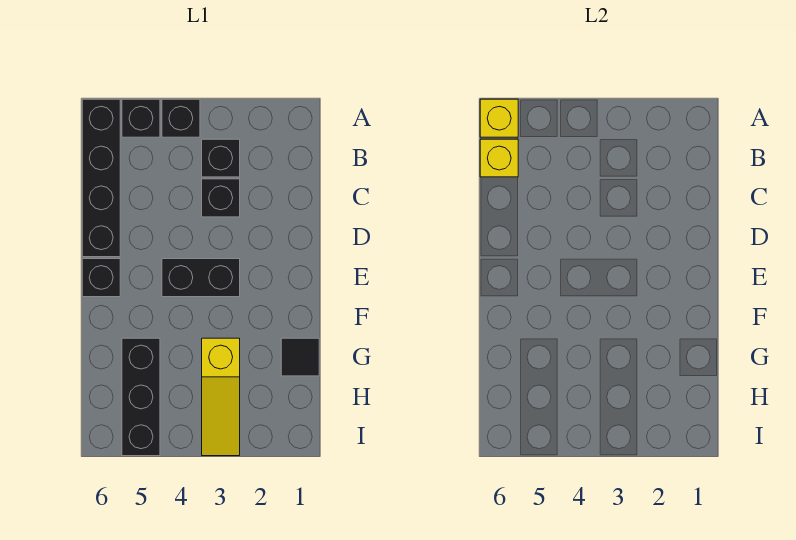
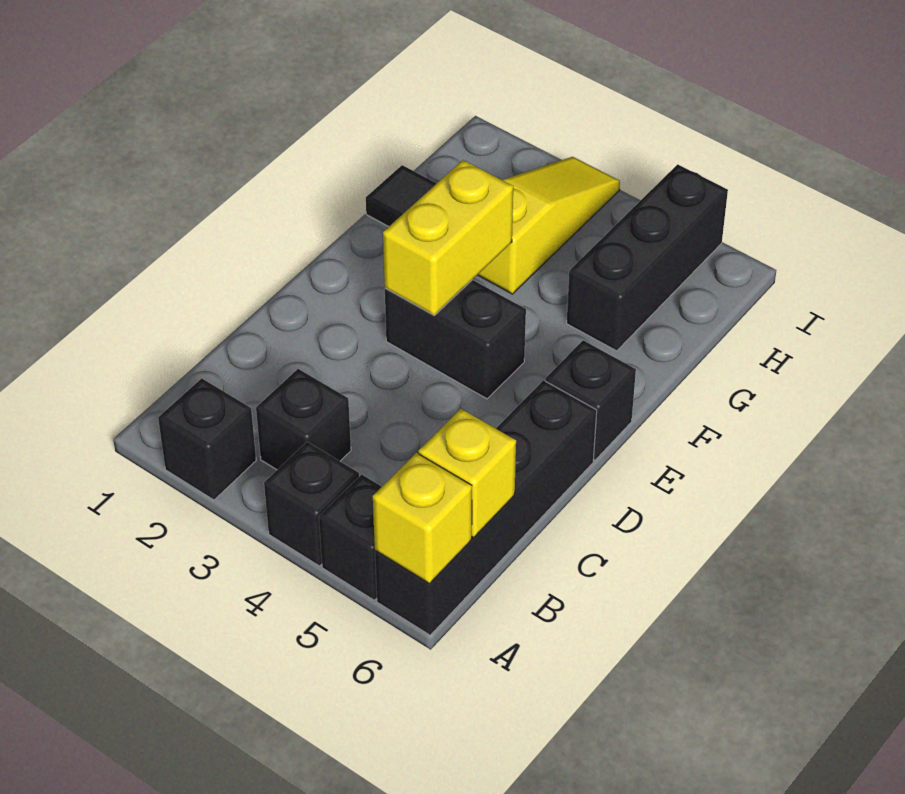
black 1x1 brick [202,179,240,217] -> black 1x1 brick moved to [158,378,256,500]
none -> yellow 1x2 brick [383,160,513,315]

